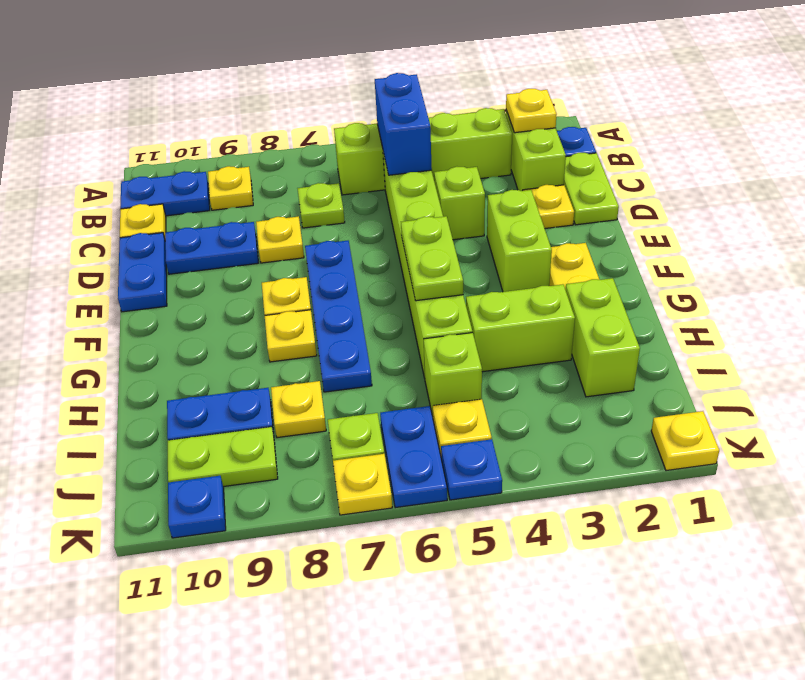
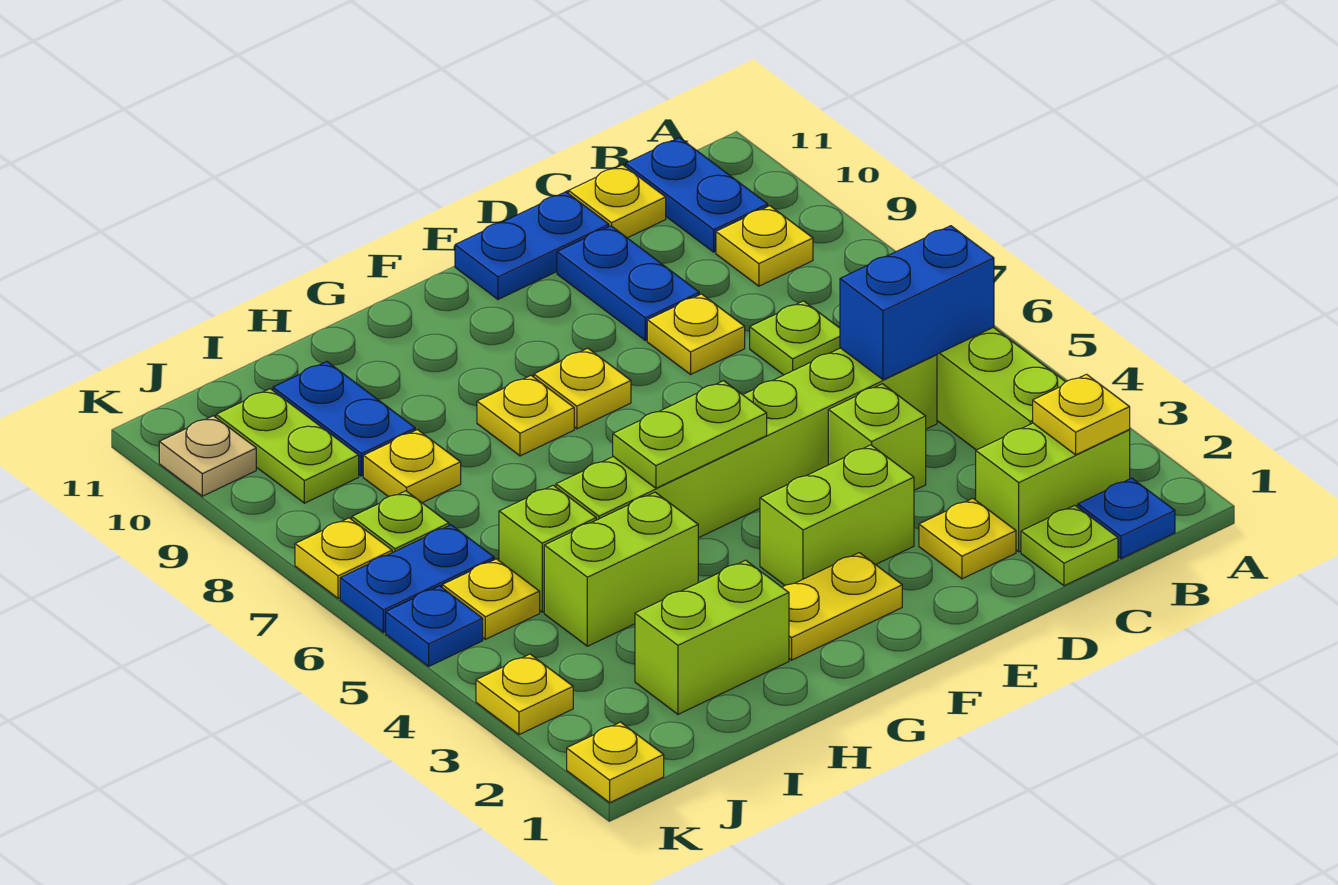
lime 1x2 plate [564,153,619,225] -> lime 1x1 plate [1021,505,1118,586]
blue 1x4 plate [305,241,372,392] -> none
lime 1x2 brick [466,284,575,372] -> lime 1x2 brick turned to [544,492,698,646]
none -> yellow 1x1 plate [476,654,573,735]
blue 1x1 plate [168,476,226,538] -> tan 1x1 plate [159,416,256,496]

